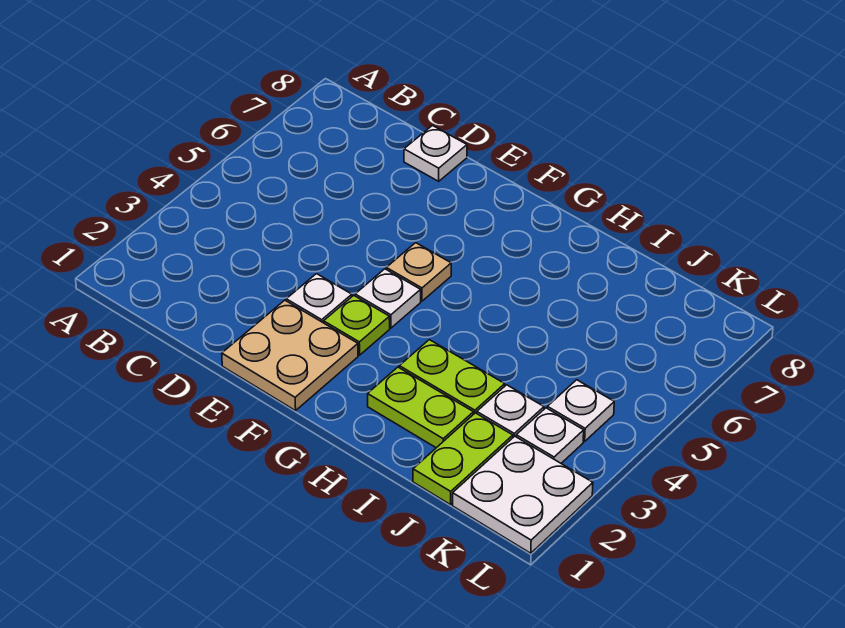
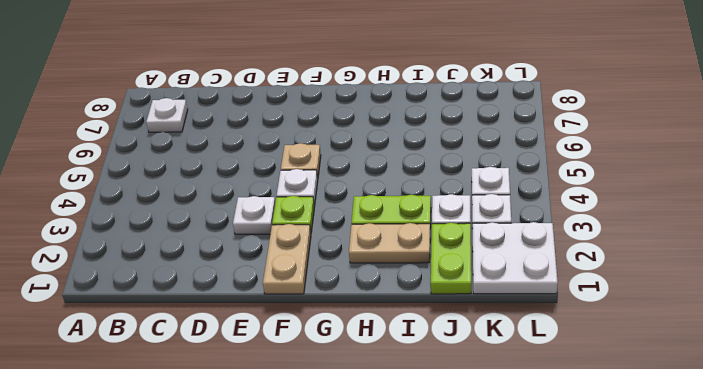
white 1x1 plate [404,126,467,181] -> white 1x1 plate moved to [146,98,188,132]
tan 2x2 plate [222,300,358,411] -> tan 1x2 plate [263,224,311,294]
lime 1x2 plate [368,367,473,448] -> tan 1x2 plate [349,223,430,263]

